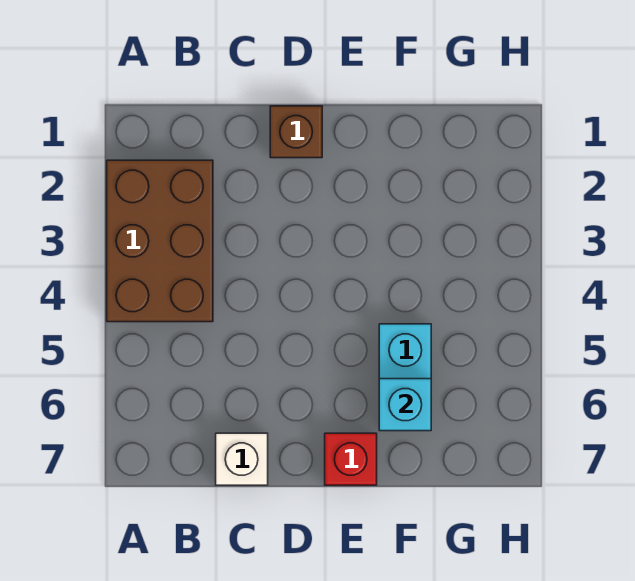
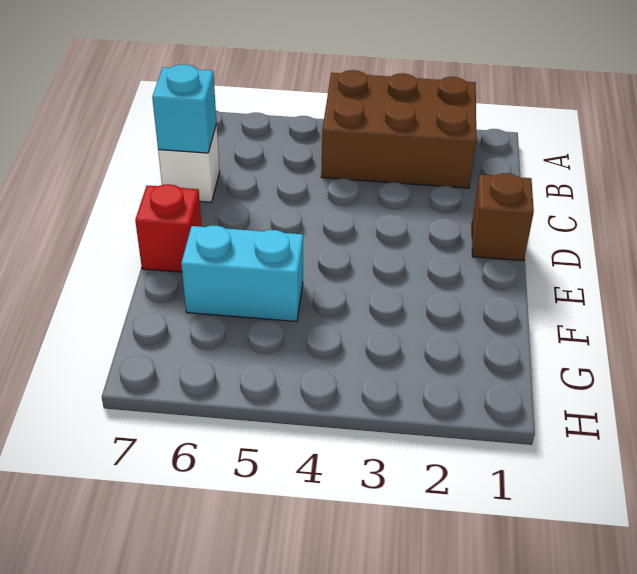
cyan 1x1 brick [379,379,431,431] -> cyan 1x1 brick moved to [152,64,217,153]

